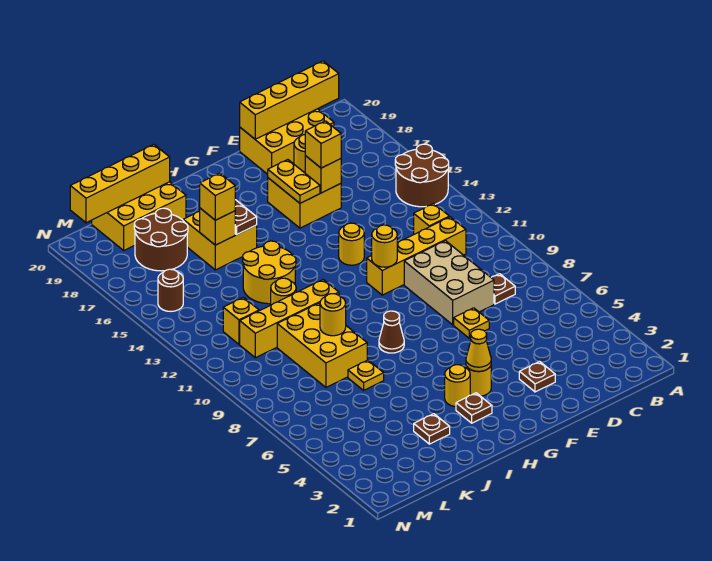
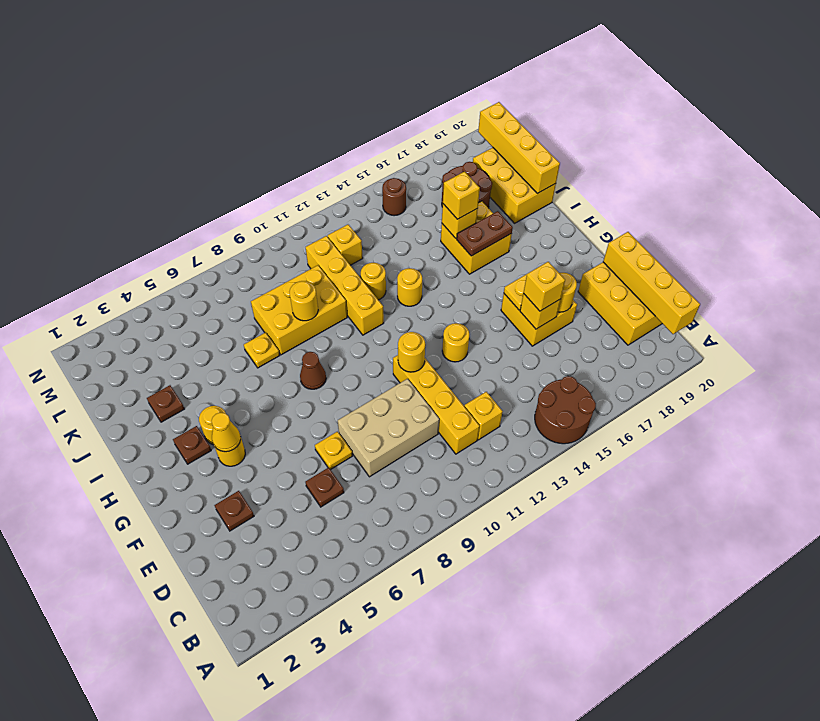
brown 1x1 plate [491,274,515,304] -> brown 1x1 plate moved to [305,467,344,507]
yellow 2x2 round brick [243,241,296,304] -> yellow 1x1 round brick [397,268,422,306]

